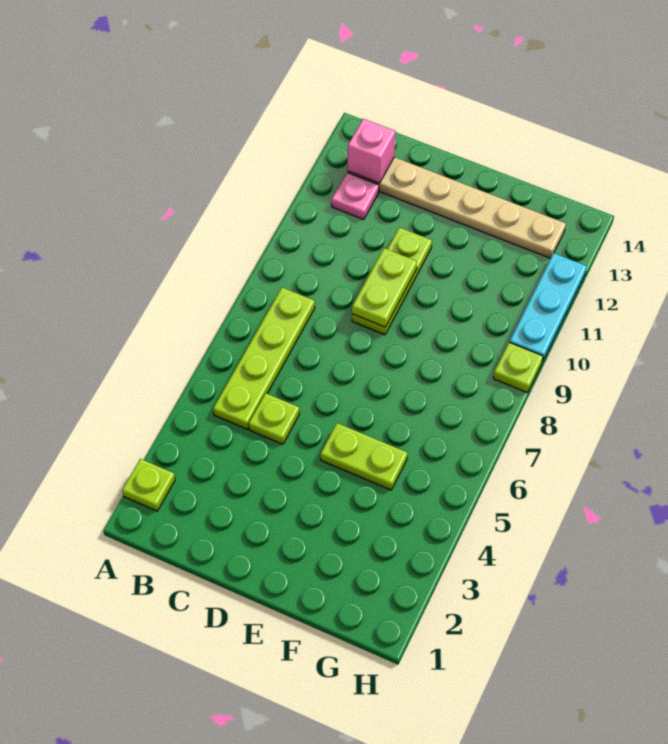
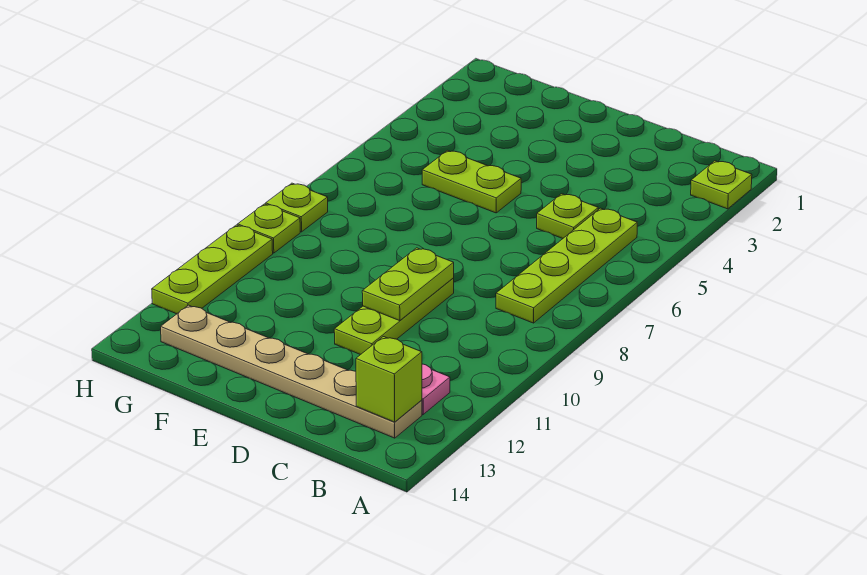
pink 1x1 brick [348,119,396,183] -> lime 1x1 brick [356,337,422,422]
none -> lime 1x1 plate [266,183,328,232]
cyan 1x3 plate [510,253,587,362] -> lime 1x3 plate [152,225,273,314]

